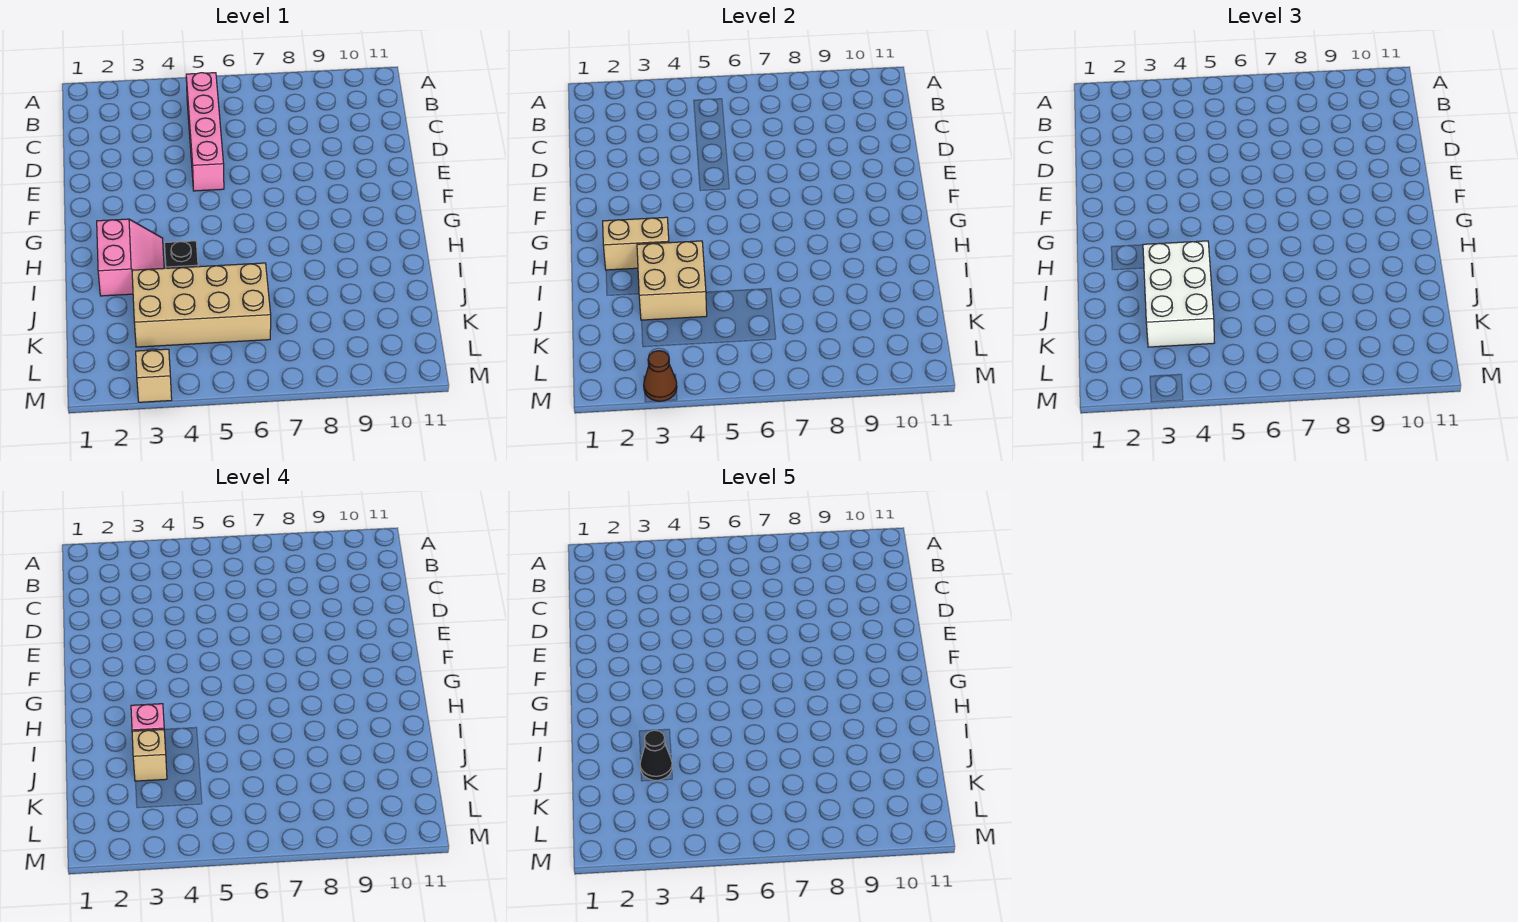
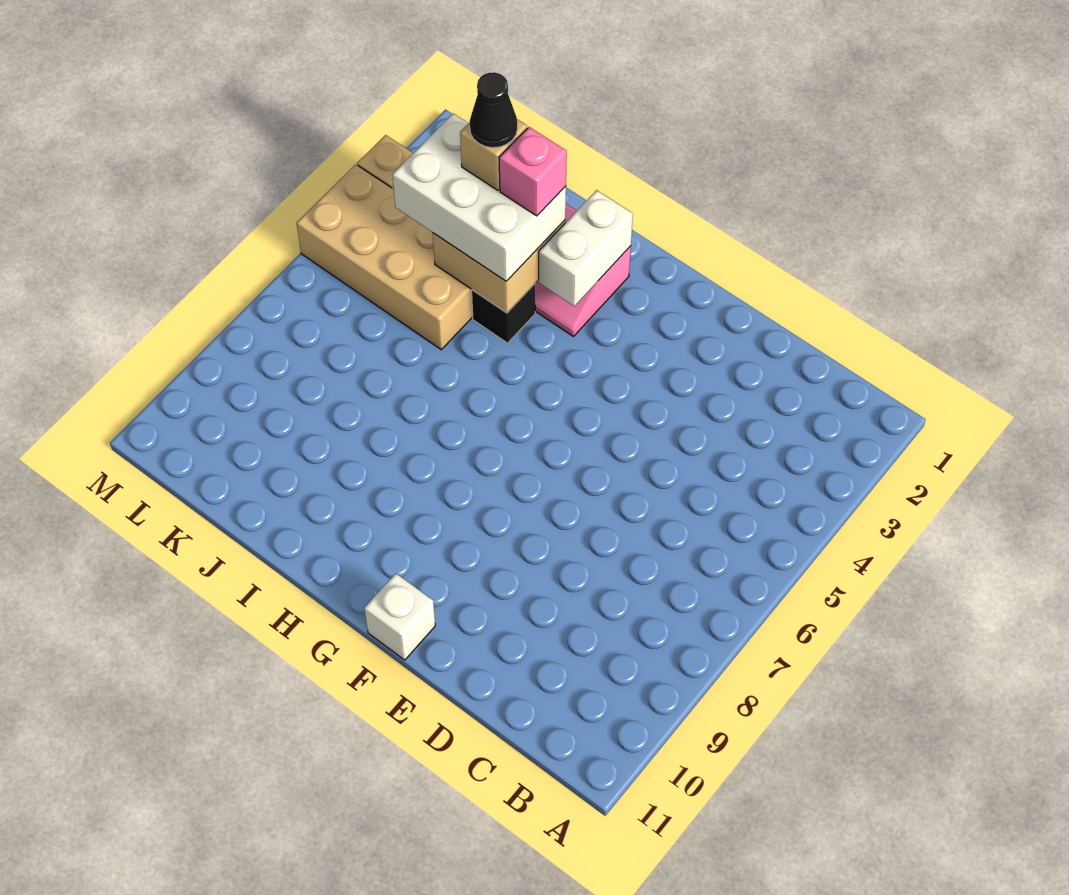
pink 1x4 brick [186,73,224,191] -> none
none -> white 1x1 brick [364,573,435,660]
tan 1x2 brick [603,217,669,270] -> white 1x2 brick [539,190,633,306]
tan 2x4 brick [132,263,271,347] -> tan 2x4 brick turned to [296,164,473,350]
brown 1x1 cone [644,351,677,401] -> none

